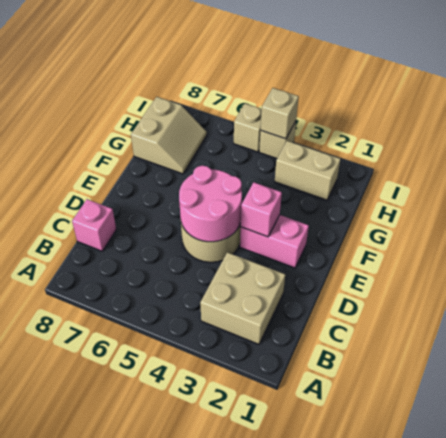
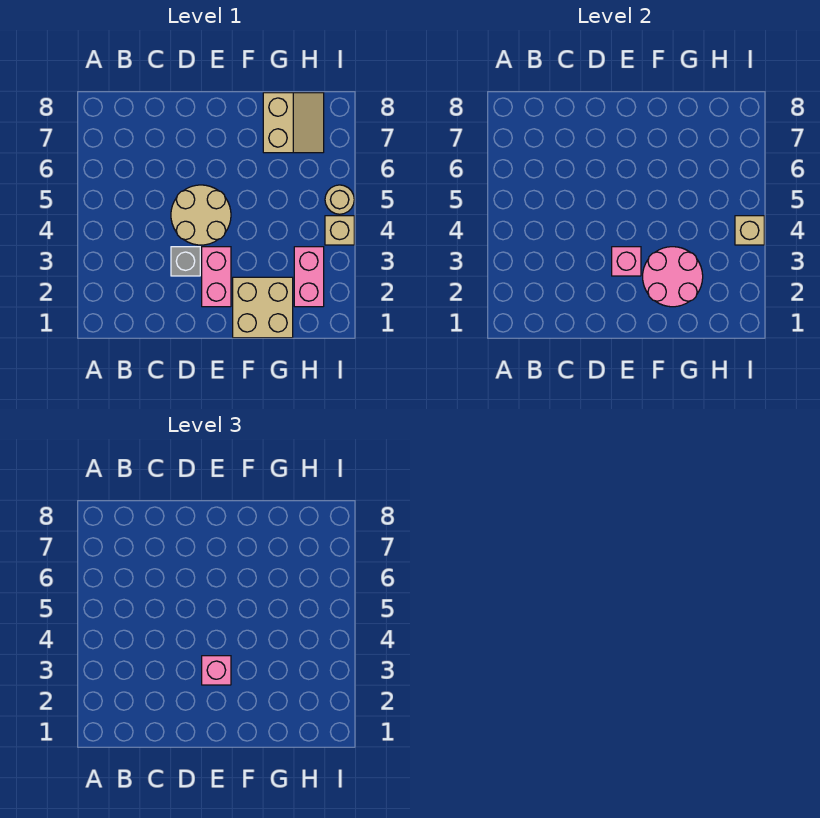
tan 2x2 brick [200,252,285,344] -> tan 2x2 brick moved to [233,277,293,338]
pink 1x1 brick [72,199,116,251] -> pink 1x1 brick moved to [202,656,231,685]
none -> grey 1x1 brick [171,247,200,276]
pink 2x2 round brick [179,166,242,242] -> pink 2x2 round brick moved to [643,247,703,307]
tan 2x2 slope [131,97,207,174] -> tan 2x2 slope turned to [263,93,324,153]
tan 1x2 brick [275,141,340,200] -> pink 1x2 brick [294,247,324,307]
tan 1x1 brick [234,103,262,152] -> tan 1x1 round brick [325,185,354,214]

